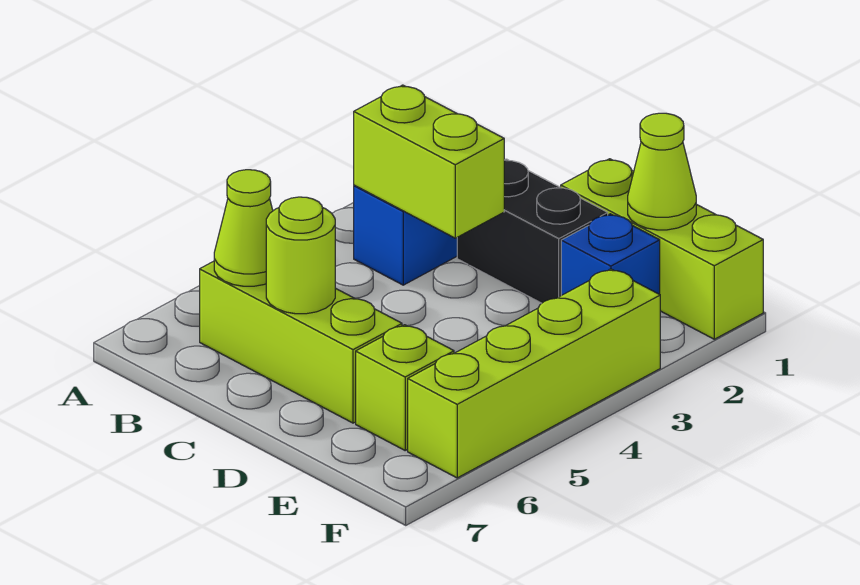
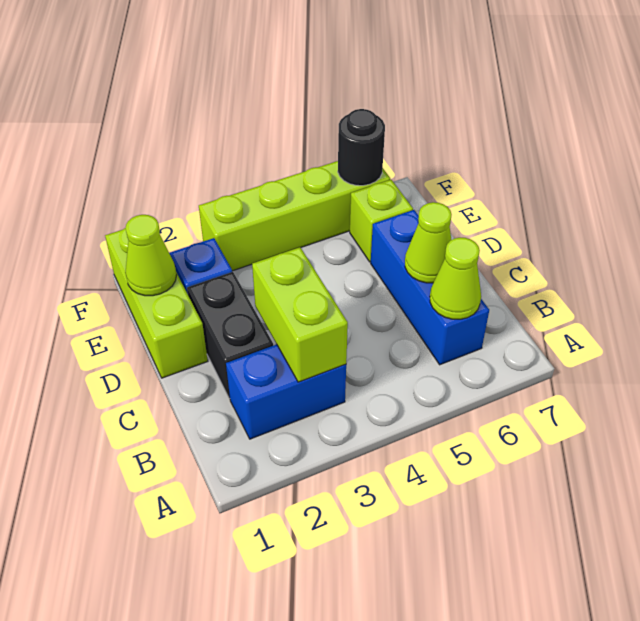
lime 1x3 brick [200,261,402,423] -> blue 1x3 brick [371,210,489,365]
lime 1x1 round brick [266,197,335,314] -> lime 1x1 cone [405,202,452,283]
none -> black 1x1 round brick [338,109,385,186]

